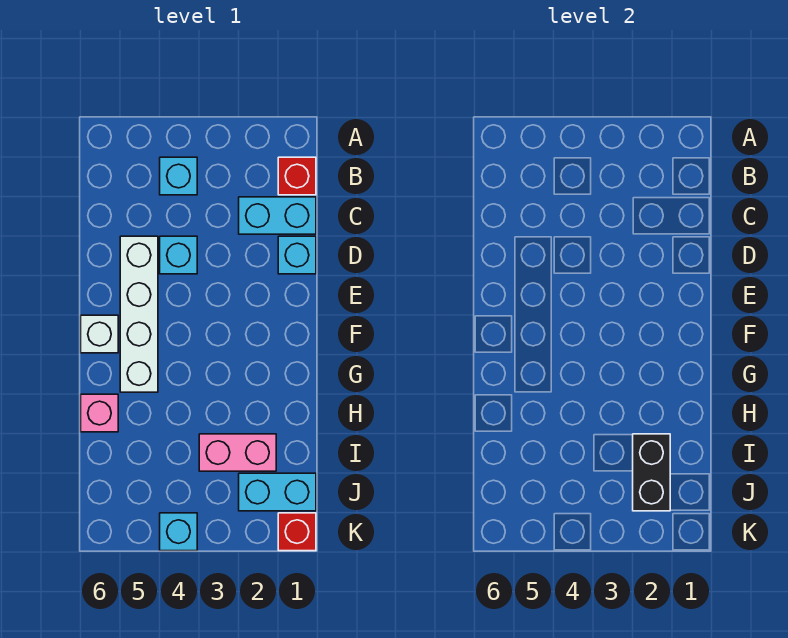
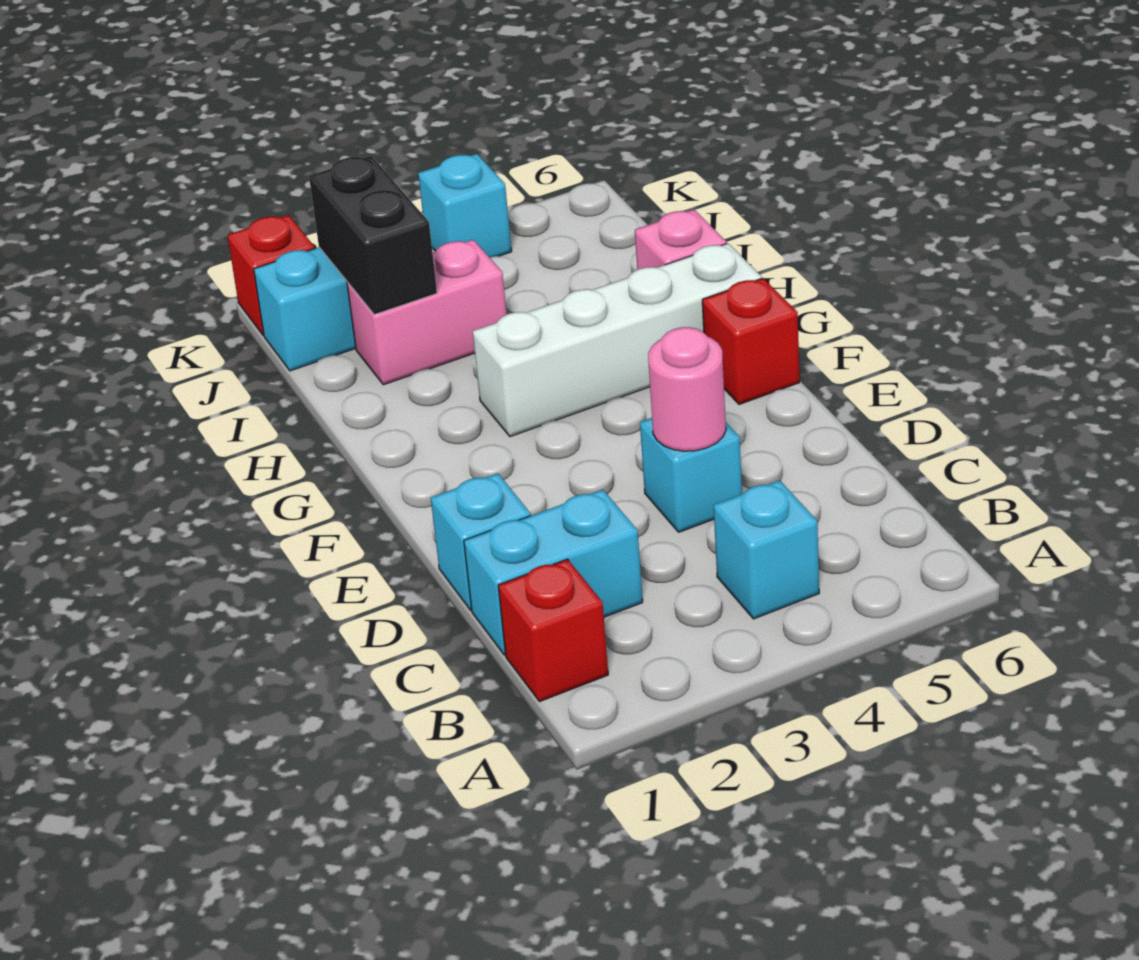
none -> pink 1x1 round brick [648,327,726,451]
white 1x4 brick [120,236,158,392] -> white 1x4 brick turned to [473,243,762,437]
white 1x1 brick [81,315,118,353] -> red 1x1 brick [702,278,800,404]

